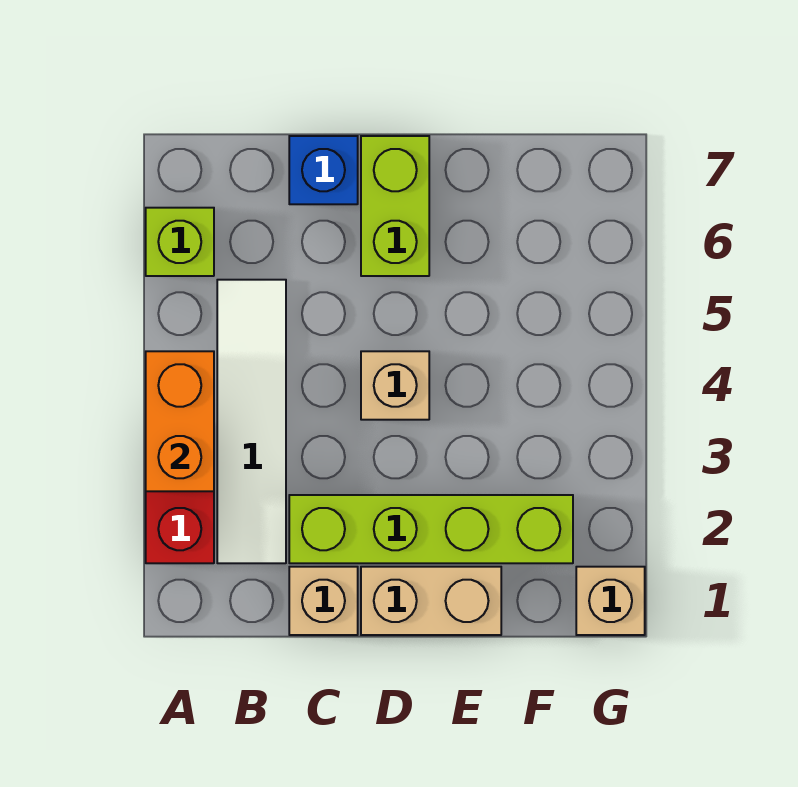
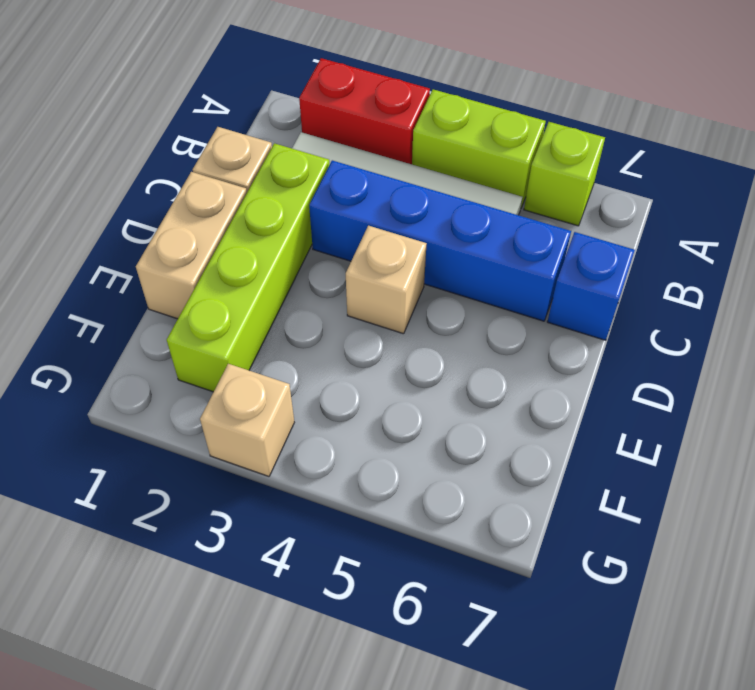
orange 1x2 brick [146,351,214,491] -> none
none -> blue 1x4 brick [309,160,571,321]
lime 1x2 brick [361,136,429,276] -> lime 1x2 brick moved to [412,89,546,208]
tan 1x1 brick [576,567,645,635] -> tan 1x1 brick moved to [200,364,294,476]

